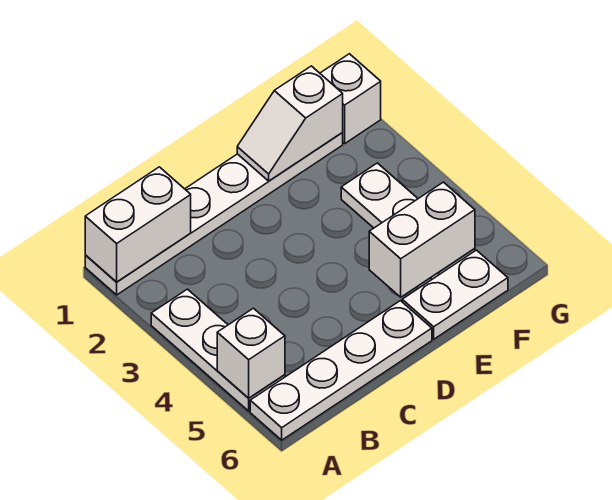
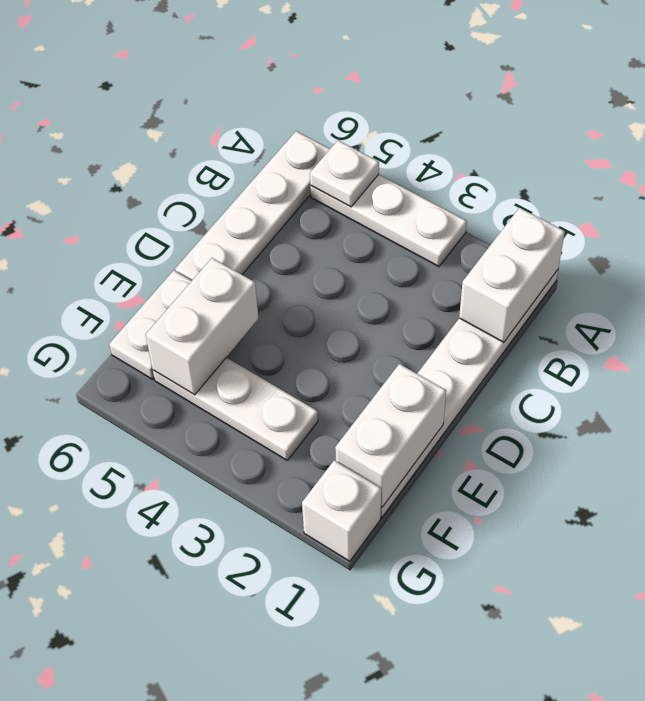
white 1x1 brick [217,308,285,398] -> white 1x1 plate [310,140,379,207]
white 1x2 slope [237,66,343,181] -> white 1x2 brick [335,364,446,507]

